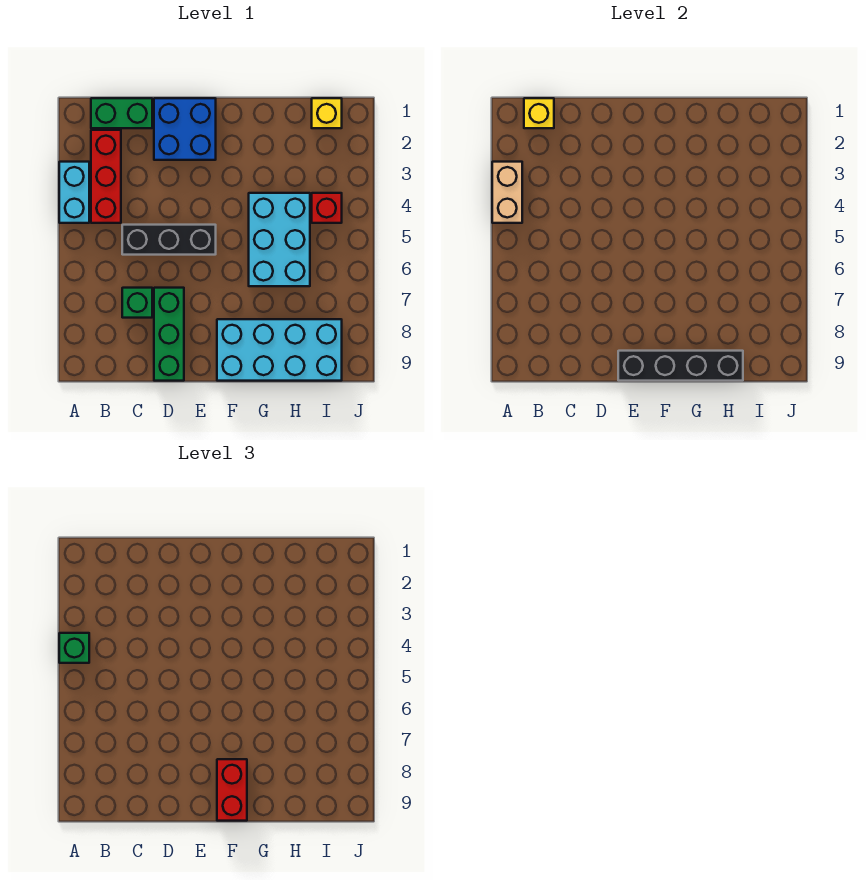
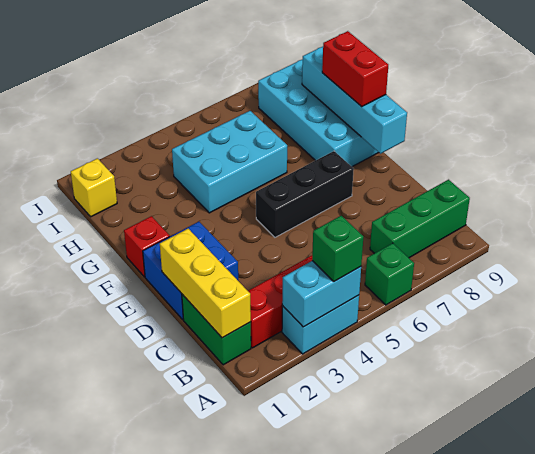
tan 1x2 brick [492,162,522,223] -> cyan 1x2 brick [282,261,361,327]
yellow 1x1 brick [524,98,554,128] -> yellow 1x3 brick [160,229,251,338]
black 1x3 brick [122,225,216,255] -> black 1x3 brick turned to [256,151,354,237]
green 1x1 brick [122,288,152,318] -> green 1x1 brick moved to [365,243,414,305]
green 1x3 brick [154,288,184,381] -> green 1x3 brick moved to [370,180,470,258]
black 1x4 brick [618,351,743,381] -> cyan 1x4 brick [302,47,407,154]
red 1x2 brick [217,759,247,821] -> red 1x2 brick turned to [322,31,388,107]
red 1x1 brick [312,193,342,223] -> red 1x1 brick moved to [124,216,170,277]

